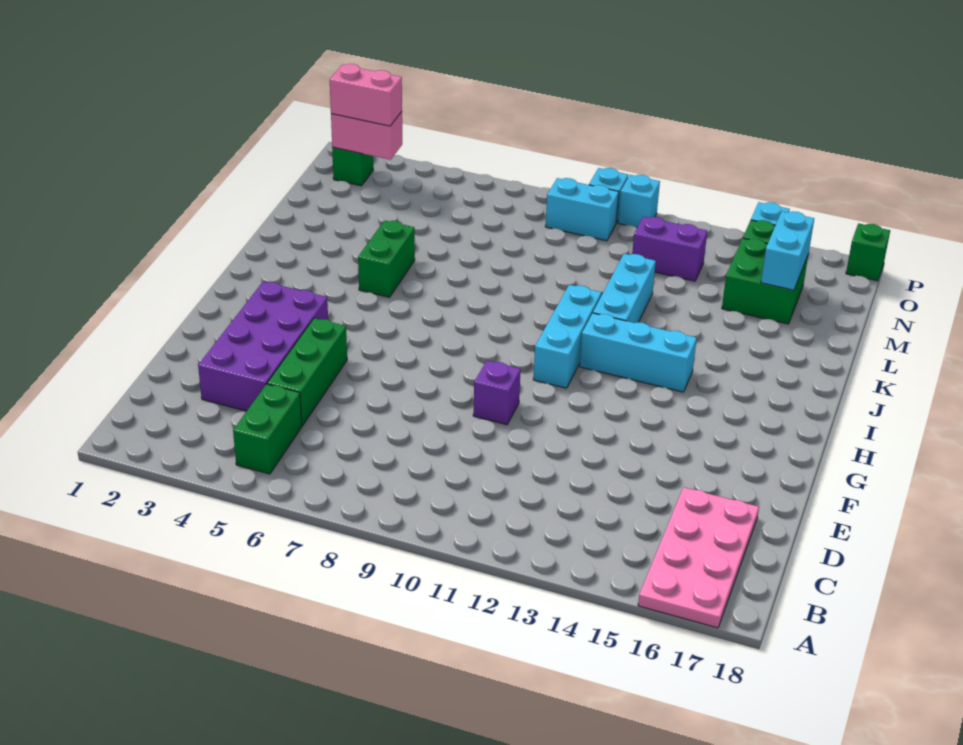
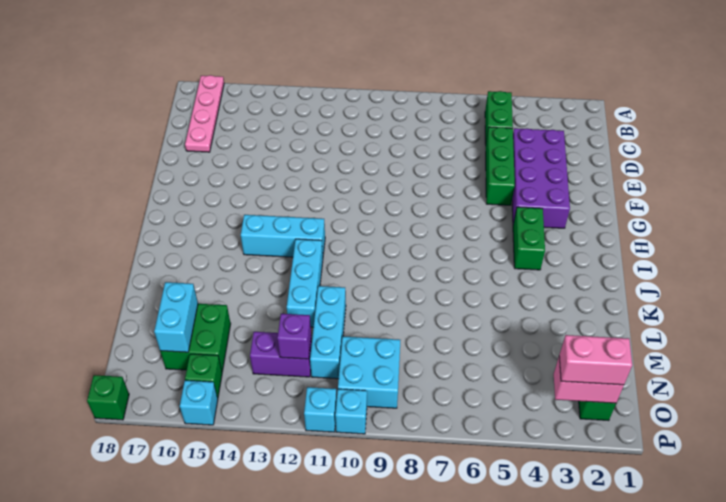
pink 2x4 plate [638,487,759,628] -> pink 1x4 plate [185,75,224,152]
purple 1x1 brick [473,361,521,425] -> purple 1x1 brick moved to [277,314,311,359]
cyan 1x3 brick [533,285,602,388] -> cyan 1x3 brick moved to [310,286,346,379]
green 1x2 brick [358,220,415,297] -> green 1x2 brick moved to [513,207,545,270]
cyan 1x2 brick [545,178,619,241] -> cyan 2x2 brick [338,336,400,408]

